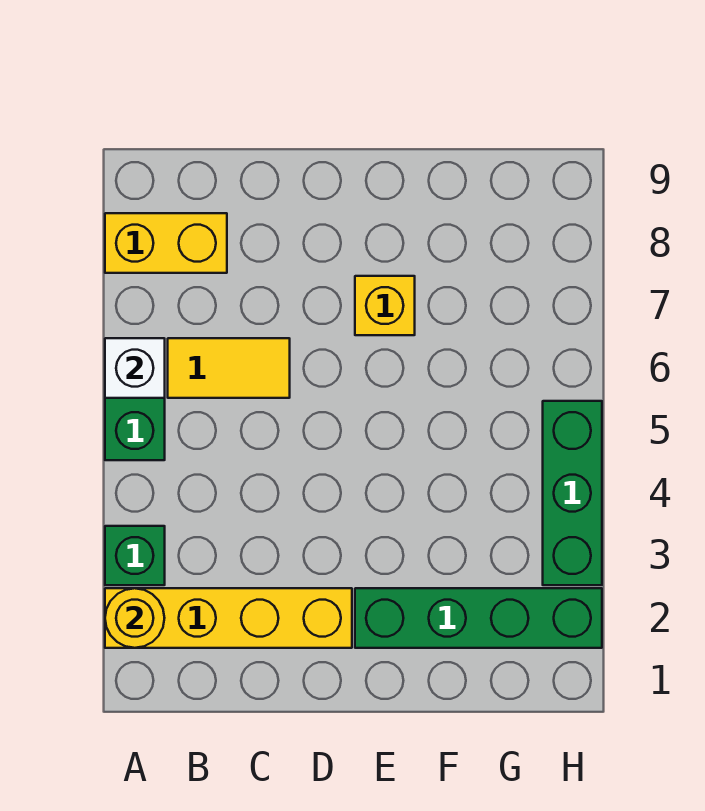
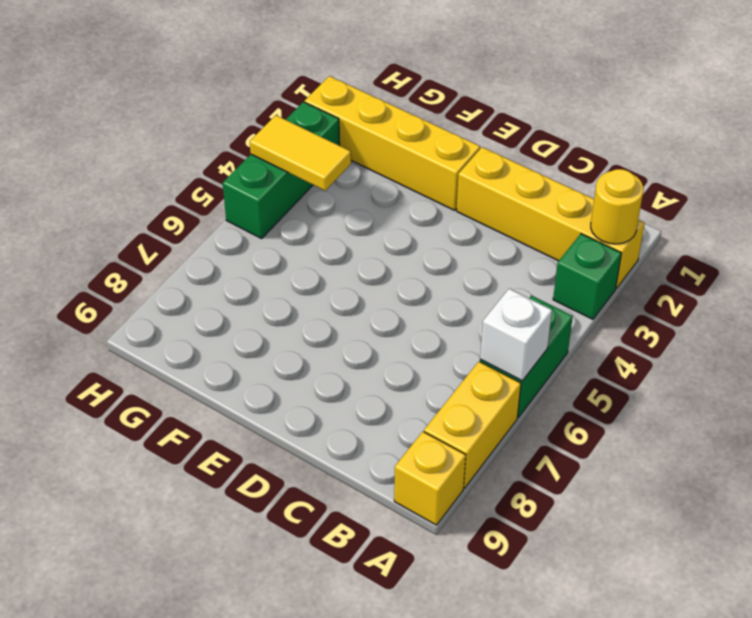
yellow 1x2 brick [105,213,227,273] -> yellow 1x2 brick turned to [424,362,521,488]
yellow 1x2 tile [168,338,290,398] -> yellow 1x2 tile moved to [250,115,351,191]
green 1x4 brick [355,588,602,648] -> yellow 1x4 brick [305,76,480,210]
yellow 1x1 brick [355,276,415,335] -> yellow 1x1 brick moved to [394,432,466,525]

